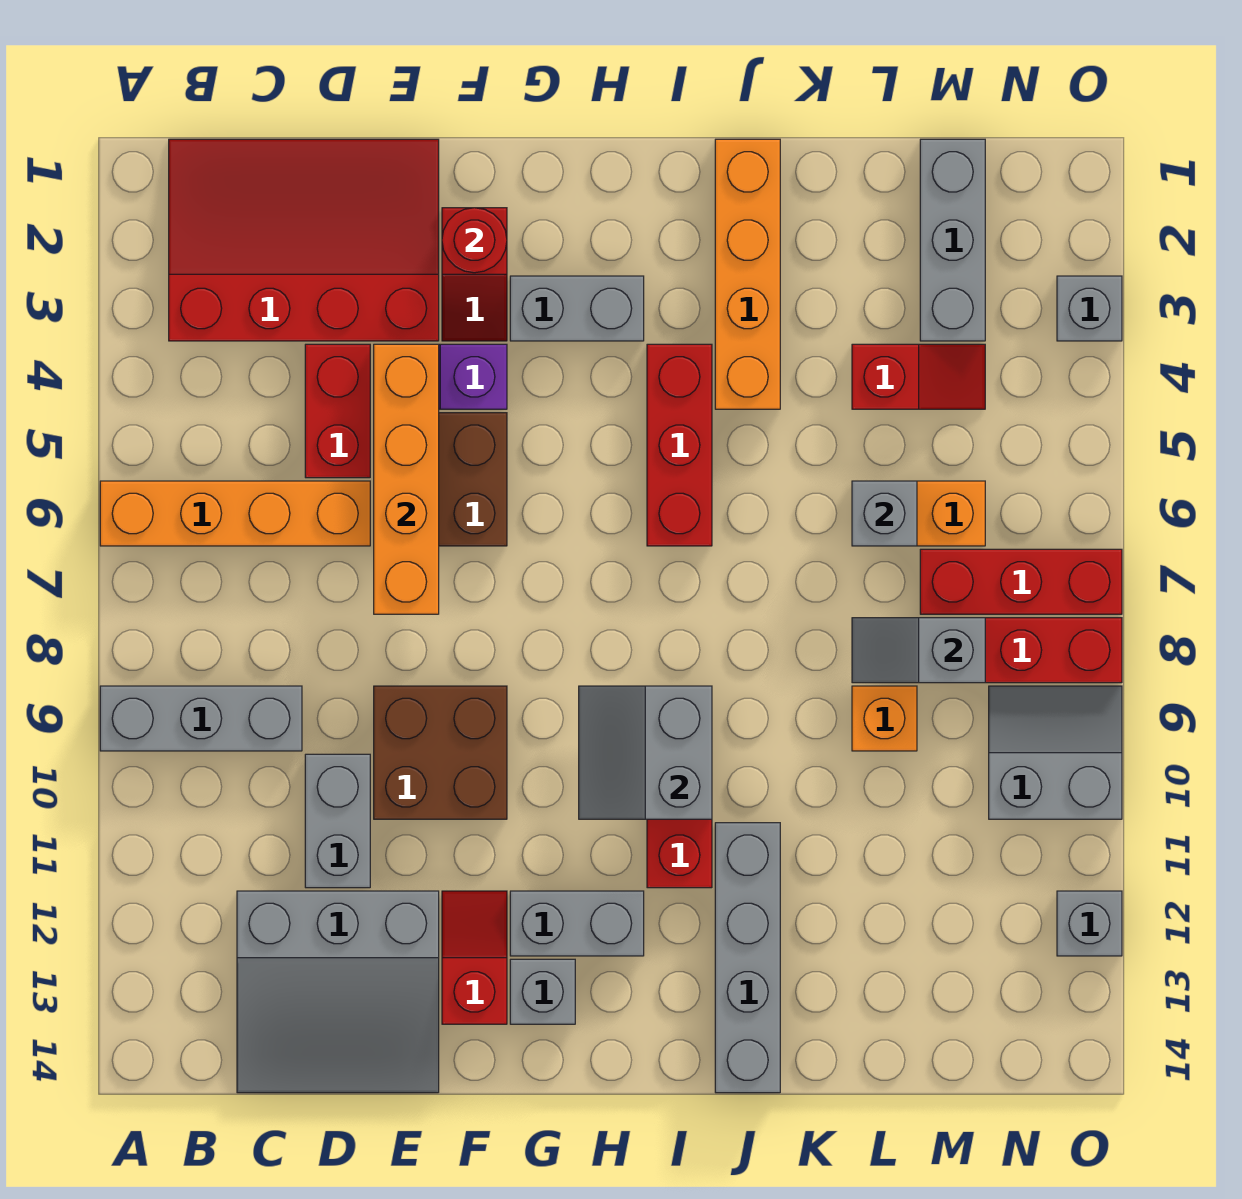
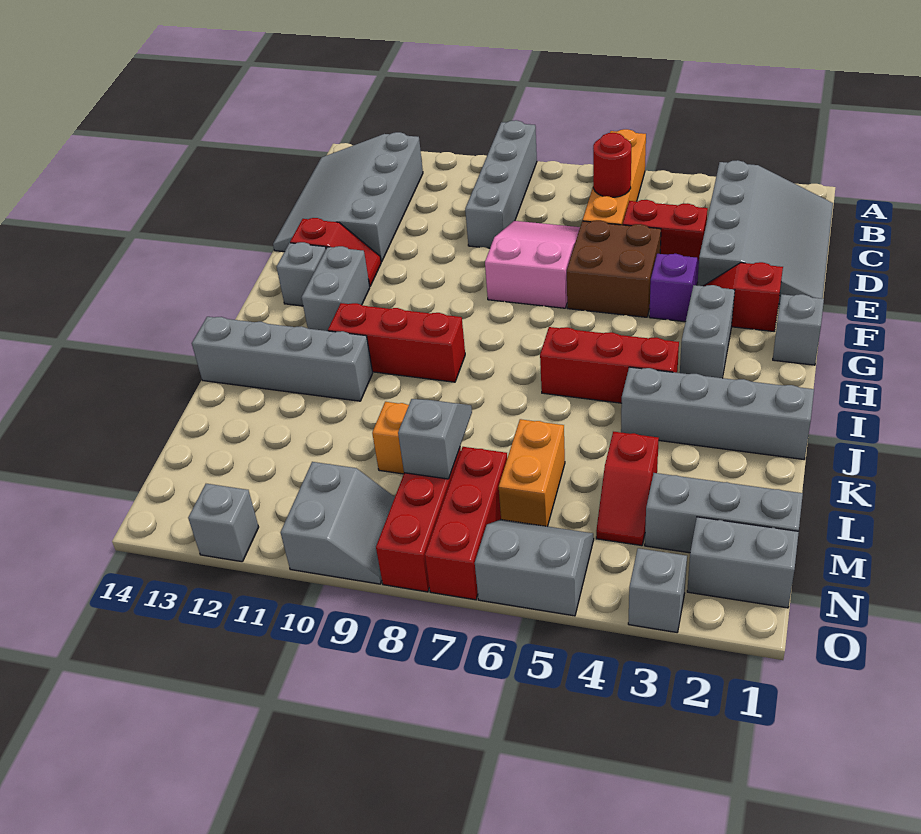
grey 1x3 brick [100,686,302,751] -> grey 1x4 brick [465,120,537,248]
red 3x4 slope [169,139,439,341] -> grey 3x4 slope [697,160,833,304]
grey 3x3 slope [237,891,439,1093] -> grey 3x4 slope [273,132,423,262]
none -> pink 2x3 slope [485,221,580,308]
grey 1x2 brick [305,754,370,888] -> grey 1x2 brick moved to [687,517,799,608]
orange 1x4 brick [374,344,439,614] -> none
brown 2x2 brick [374,686,507,819] -> none
red 1x1 round brick [442,208,507,273] -> red 1x1 round brick moved to [593,133,631,197]
grey 2x2 slope [579,686,712,819] -> grey 2x2 slope moved to [475,520,594,616]
orange 1x4 brick [715,139,780,409] -> grey 1x4 brick [621,367,814,459]
grey 1x1 brick [852,481,917,546] -> grey 1x1 brick moved to [773,294,824,365]

